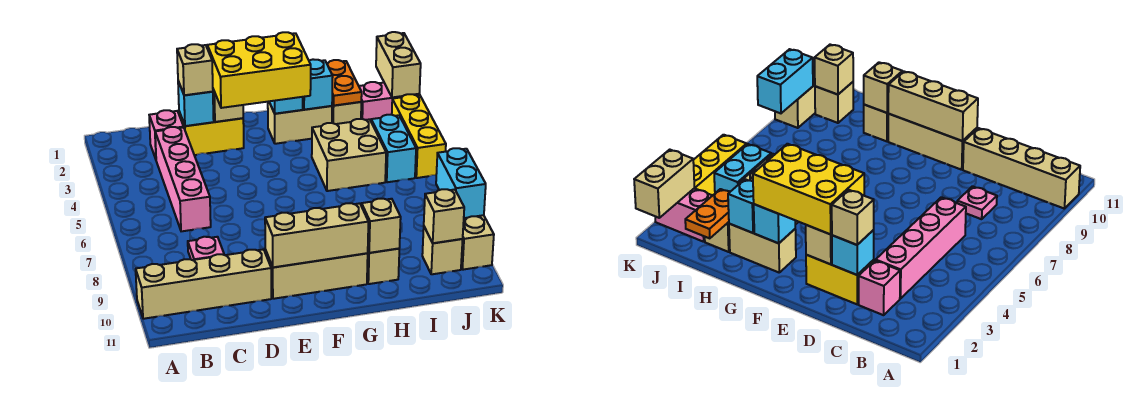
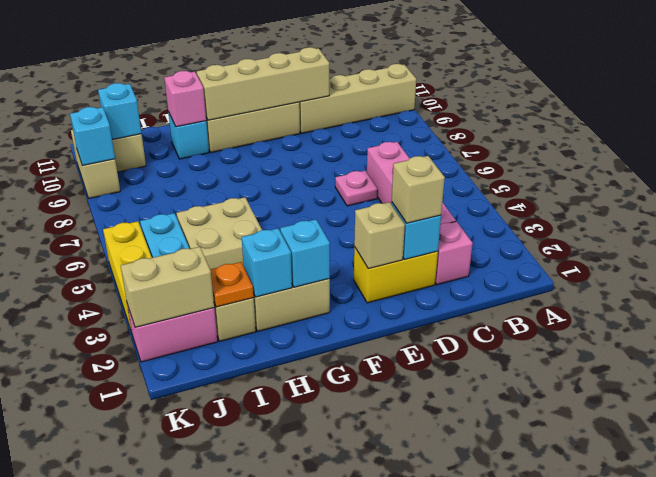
pink 1x1 plate [188,237,224,260] -> pink 1x1 plate moved to [335,171,377,206]
yellow 2x3 brick [207,32,311,108] -> none
tan 1x3 brick [265,203,368,267] -> tan 1x4 brick [197,47,329,120]
tan 1x1 brick [367,249,399,284] -> cyan 1x1 brick [168,112,209,159]
tan 1x1 brick [362,199,401,253] -> pink 1x1 brick [164,71,206,127]
orange 1x2 plate [327,60,362,106] -> orange 1x1 plate [210,262,253,307]
tan 1x1 brick [424,189,464,243] -> cyan 1x1 brick [98,83,141,139]
tan 1x2 brick [376,32,421,98] -> tan 1x2 brick turned to [121,247,214,327]
cyan 1x2 brick [436,148,486,218] -> cyan 1x1 brick [70,107,115,166]

